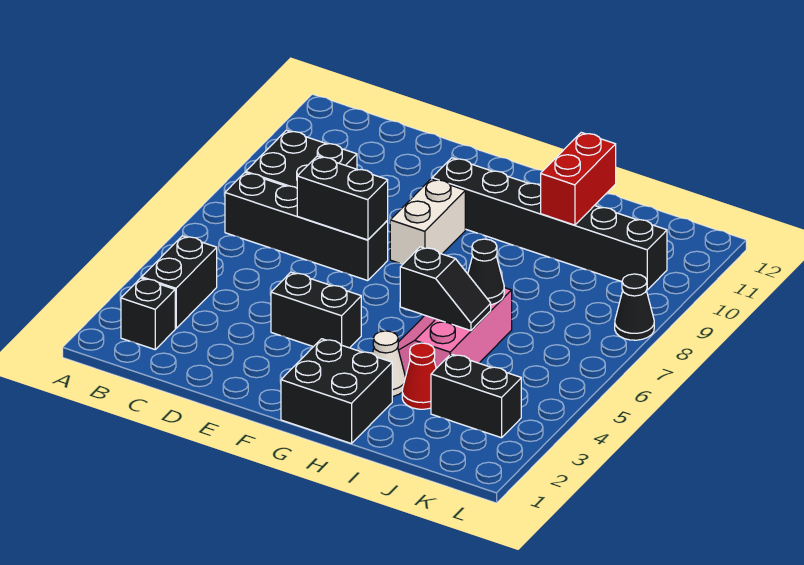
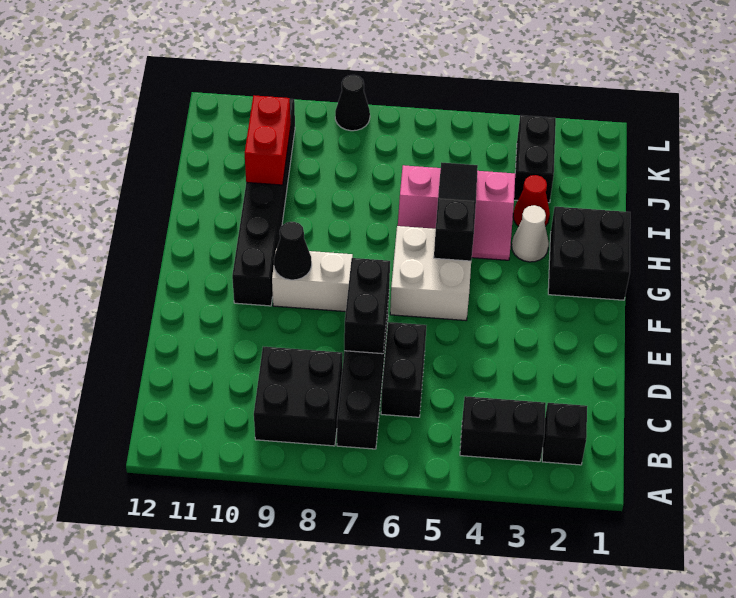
black 1x2 brick [271,272,361,348] -> black 1x2 brick moved to [381,322,427,417]
none -> white 2x2 brick [390,226,471,320]
black 1x2 slope [400,247,491,331] -> black 1x3 slope [434,162,478,261]
black 1x1 cone [468,239,504,305] -> black 1x1 cone moved to [274,222,312,280]
red 1x2 brick [541,132,616,225] -> red 1x2 brick turned to [245,95,291,185]

